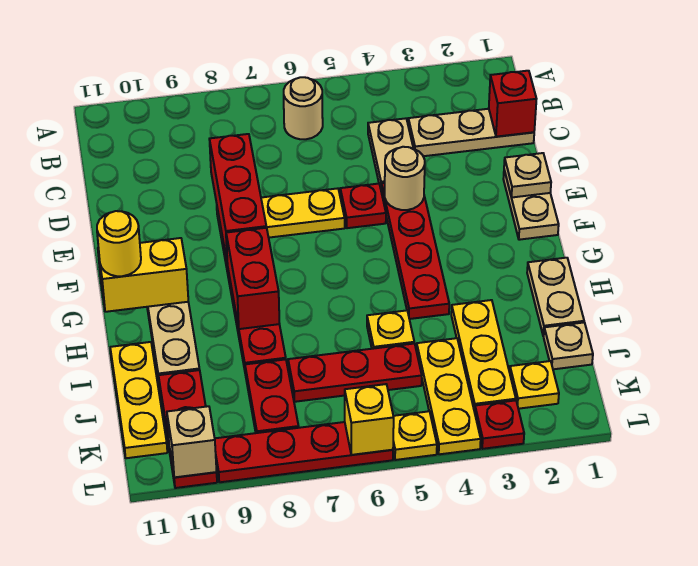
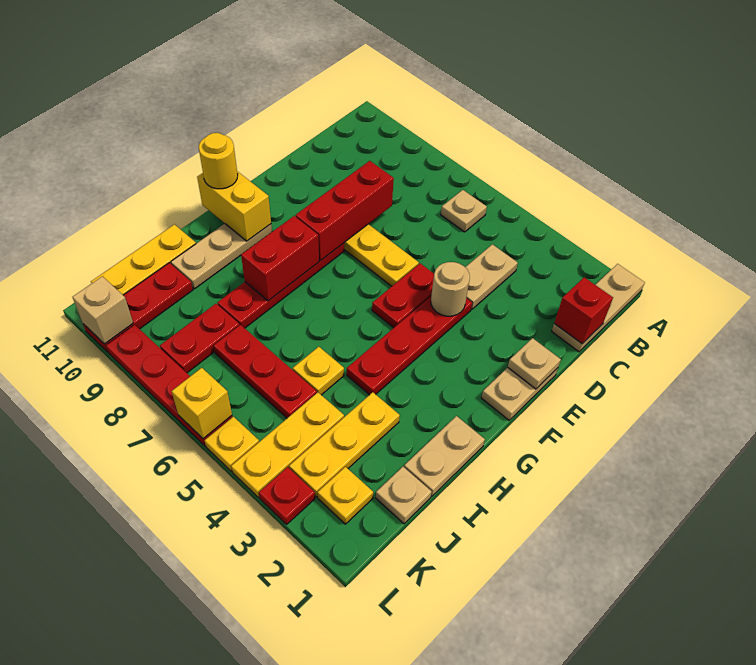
tan 1x1 round brick [284,77,323,139] -> tan 1x1 plate [441,190,487,232]
tan 1x3 plate [408,109,534,156] -> tan 1x3 plate turned to [552,264,645,352]
red 1x1 plate [340,184,386,228] -> red 1x2 plate [372,263,434,328]

